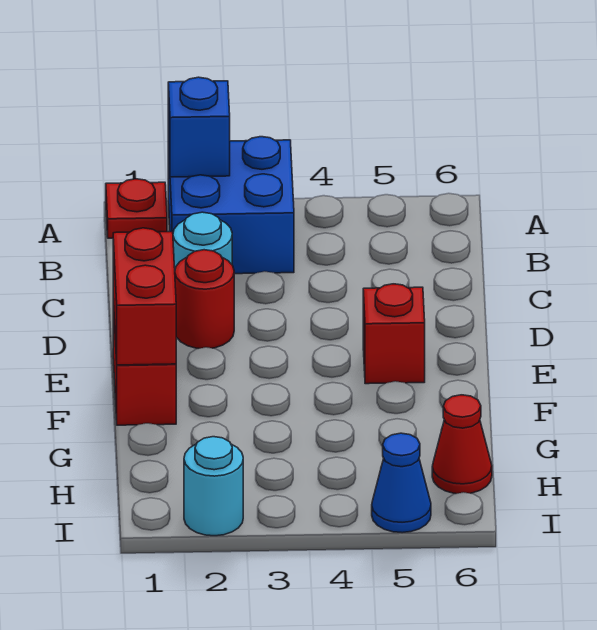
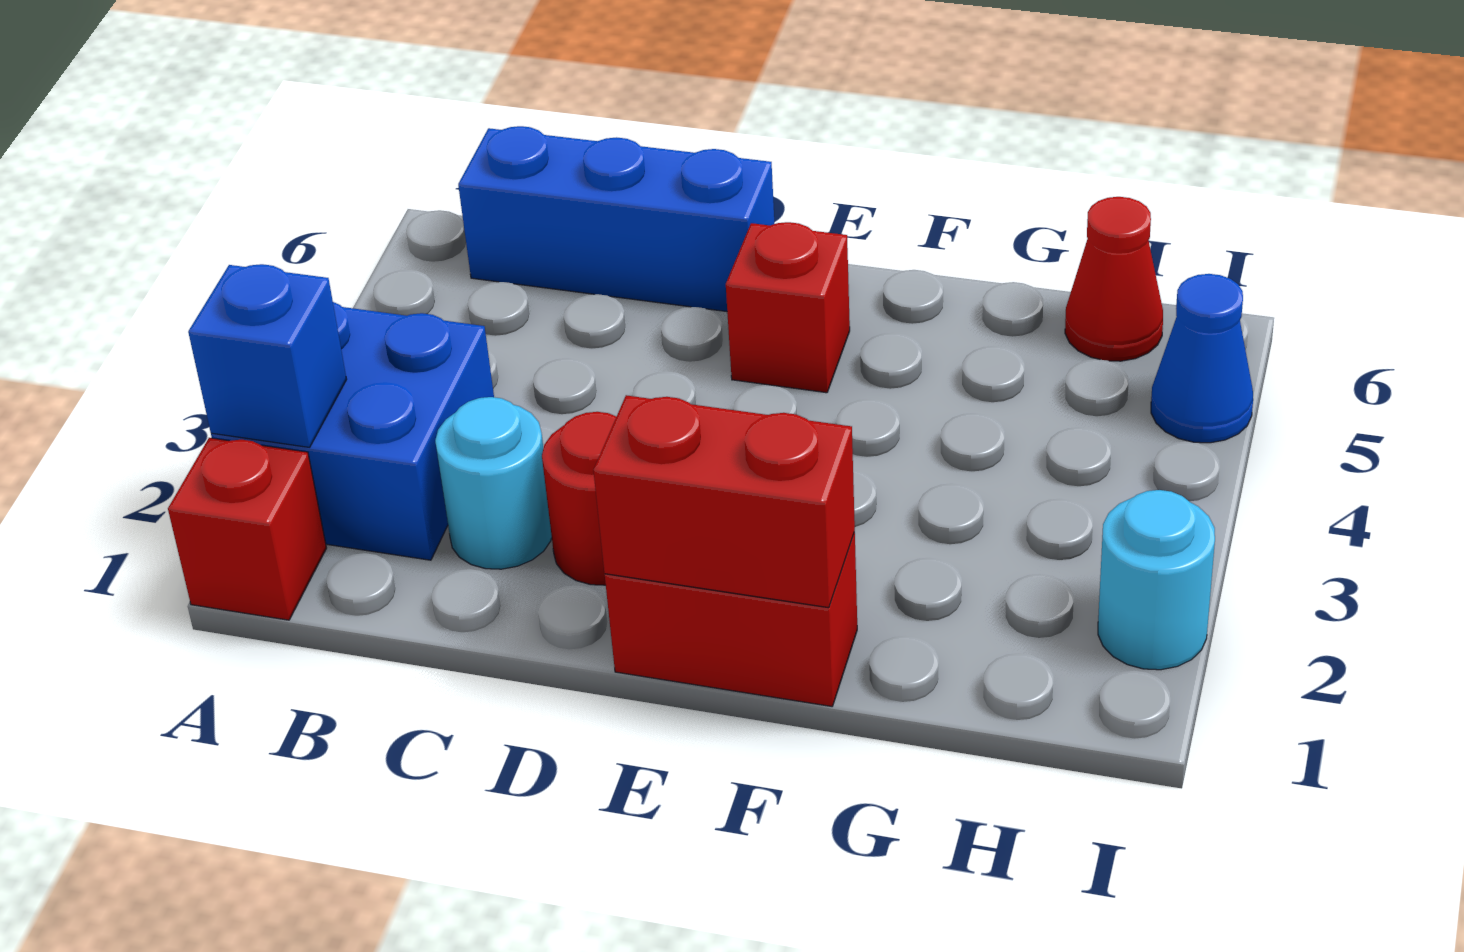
red 1x1 plate [106,179,167,238] -> red 1x1 brick [168,438,326,620]
none -> blue 1x3 brick [458,126,774,311]

